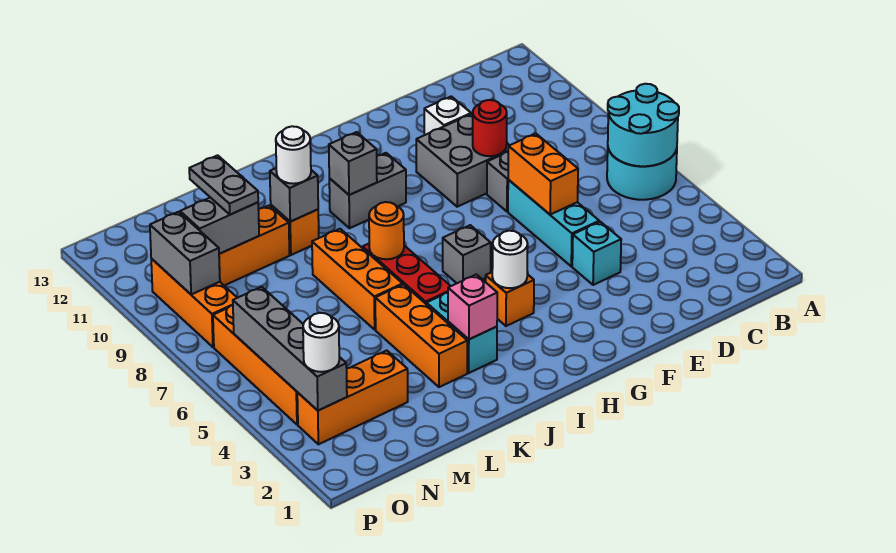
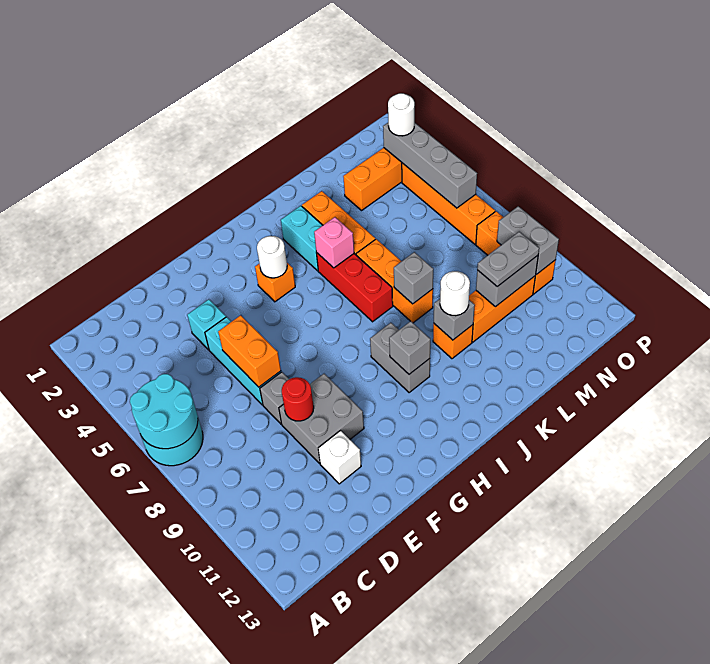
grey 1x1 brick [443,225,491,283] -> grey 1x1 brick moved to [394,252,433,304]
grey 1x2 brick [329,153,406,228] -> grey 1x2 brick turned to [370,323,430,392]
pink 1x1 brick [448,275,497,339] -> pink 1x1 brick moved to [314,217,354,268]
orange 1x1 round brick [369,202,404,259] -> none
grey 1x2 plate [189,155,258,215] -> grey 1x2 plate turned to [477,232,539,287]

